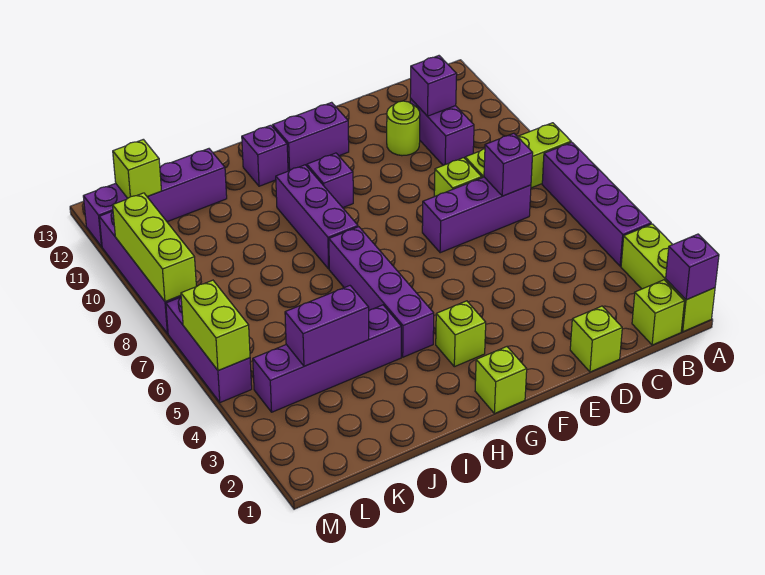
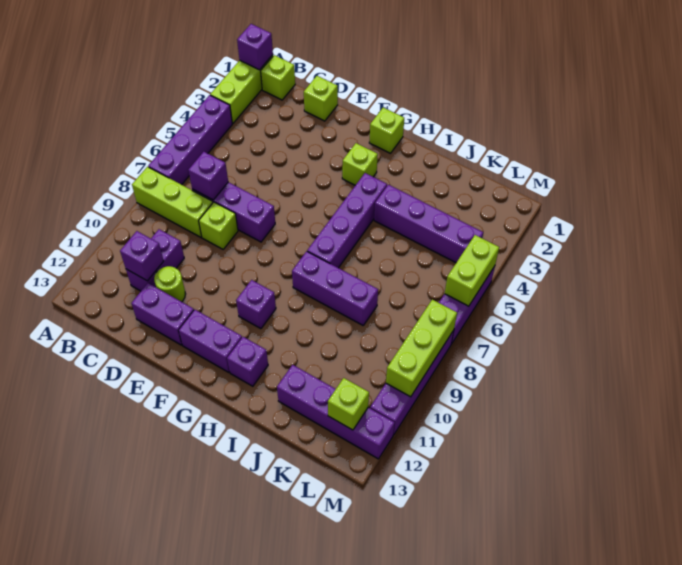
purple 1x3 brick [276,165,358,269] -> purple 1x3 brick turned to [292,251,378,325]
purple 1x2 brick [285,286,369,366] -> purple 1x2 brick moved to [132,283,194,345]

